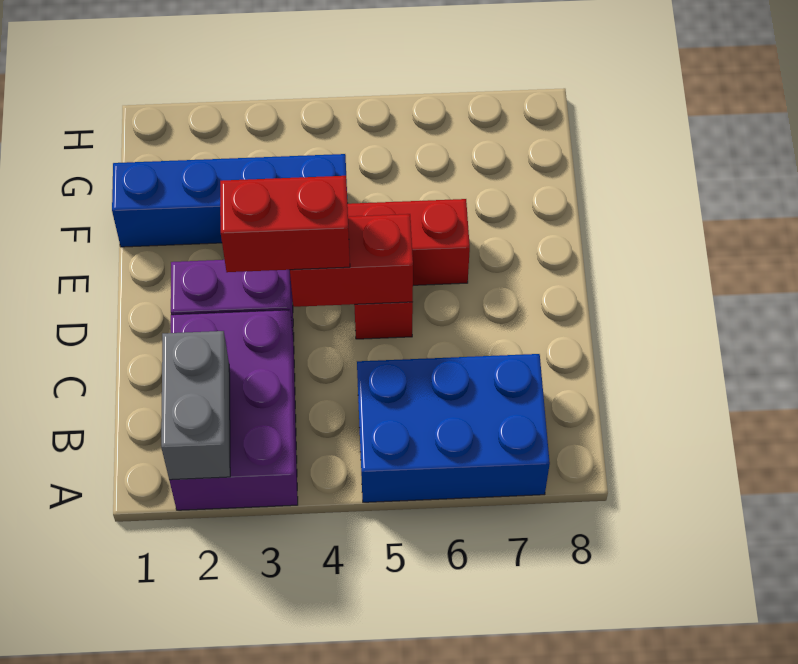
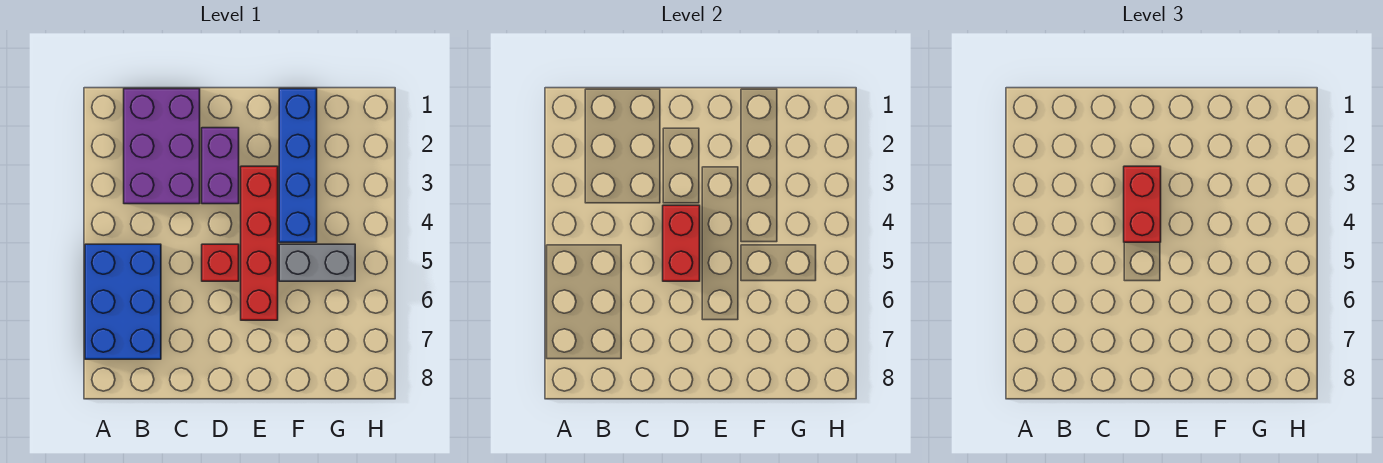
purple 2x3 brick [169,310,298,510] -> purple 2x3 brick turned to [124,89,200,204]
grey 1x2 brick [161,331,230,480] -> grey 1x2 brick moved to [279,244,355,281]

